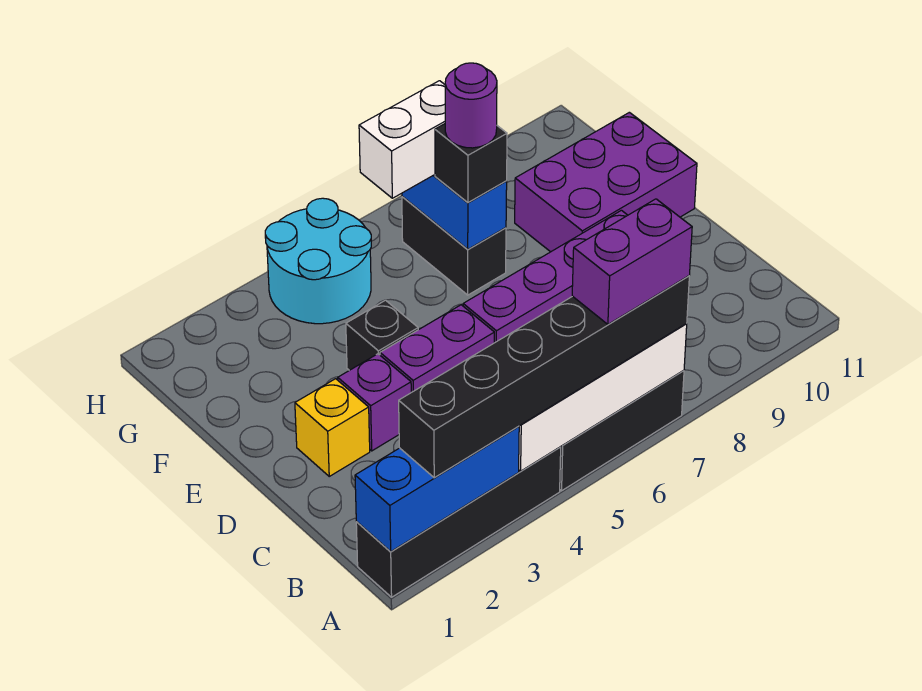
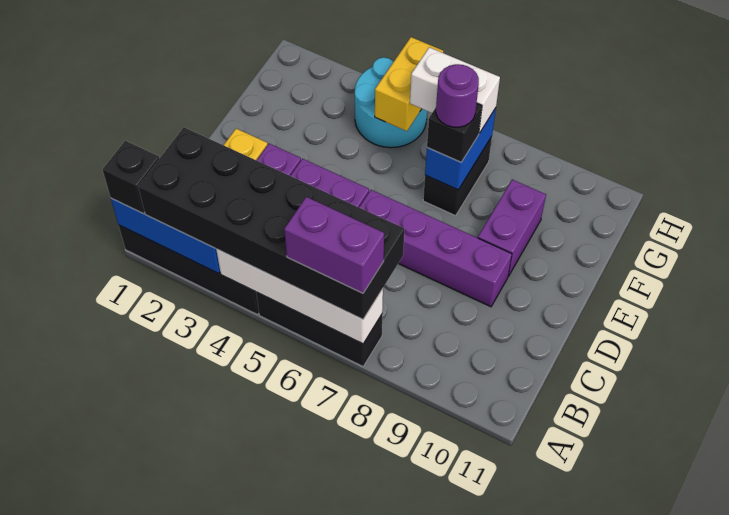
black 1x6 brick [399,276,689,478] -> black 2x6 brick [138,127,404,319]
black 1x1 brick [346,300,418,370] -> black 1x1 brick moved to [103,141,159,214]
purple 2x3 brick [515,112,697,252] -> purple 1x2 brick [478,180,546,276]
none -> yellow 1x2 brick [375,37,443,131]

